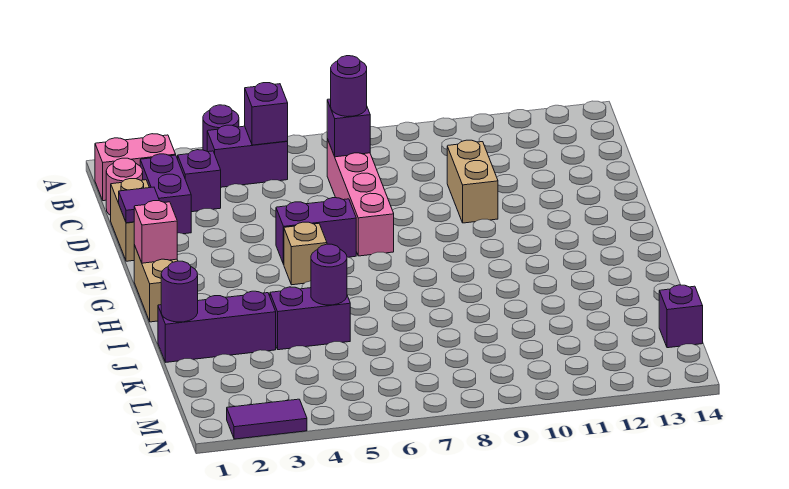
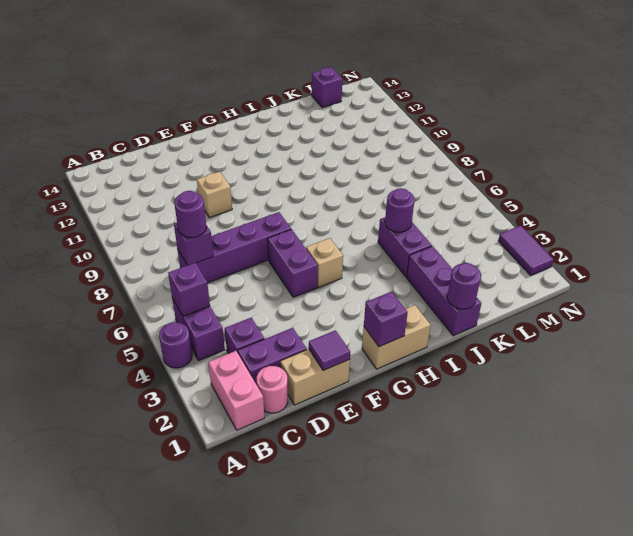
pink 1x4 brick [327,139,394,256] -> purple 1x4 brick [177,212,291,283]
tan 1x2 brick [447,140,498,223] -> tan 1x1 brick [197,172,232,218]
pink 1x1 brick [134,201,177,263] -> purple 1x1 brick [364,292,408,347]

